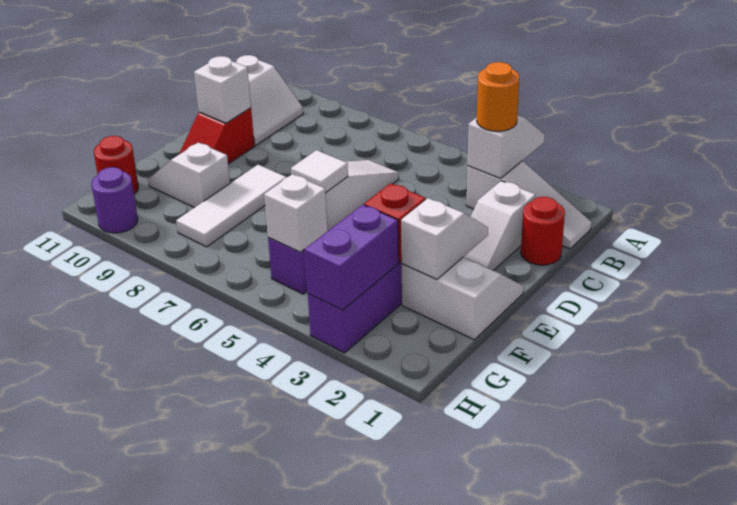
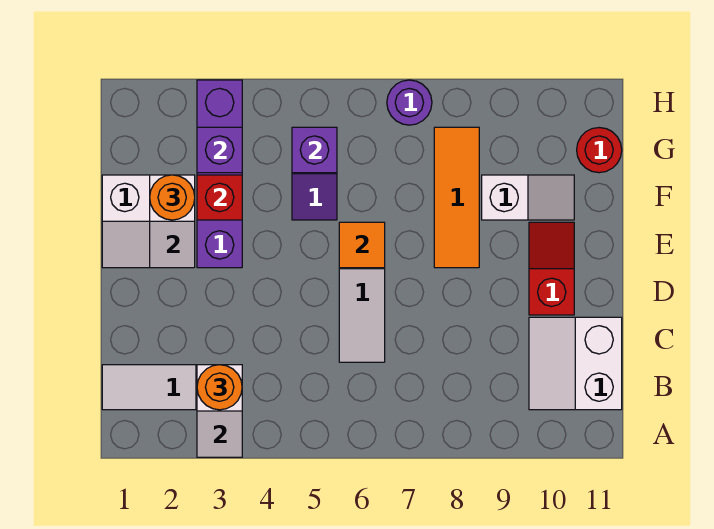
red 1x1 round brick [521,197,565,265] -> none
white 1x2 slope [463,181,536,271] -> none
white 1x1 brick [194,56,251,123] -> none
white 1x1 tile [291,150,348,193] -> orange 1x1 tile [339,222,385,268]
white 1x3 tile [176,165,286,247] -> orange 1x3 tile [434,127,479,268]
none -> orange 1x1 round brick [150,175,195,220]
purple 1x2 brick [305,205,399,310] -> purple 1x1 brick [197,127,242,173]
white 1x1 brick [264,174,328,252] -> purple 1x1 brick [292,127,337,173]
purple 1x1 round brick [92,167,138,233] -> purple 1x1 round brick moved to [387,80,432,125]

